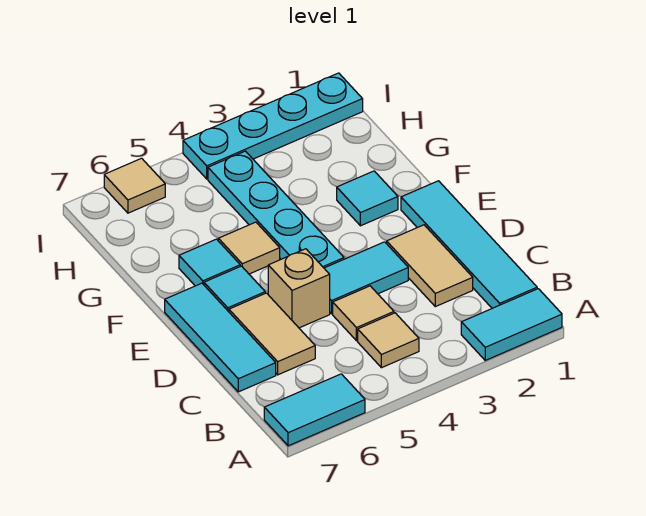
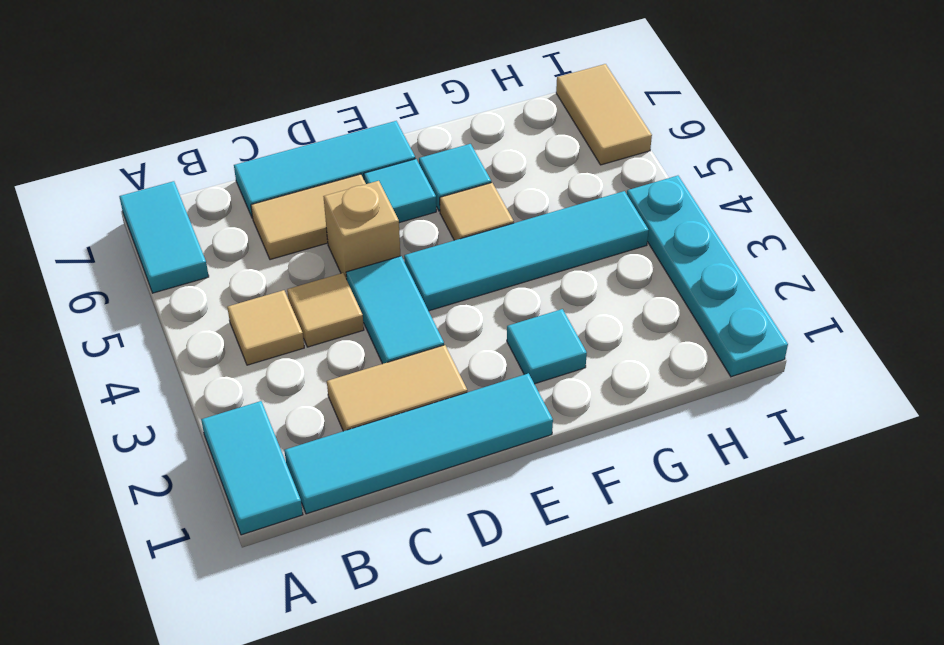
cyan 1x4 plate [208,151,344,268] -> cyan 1x4 tile [404,191,649,311]
tan 1x1 tile [104,158,165,213] -> tan 1x2 tile [556,64,652,165]

